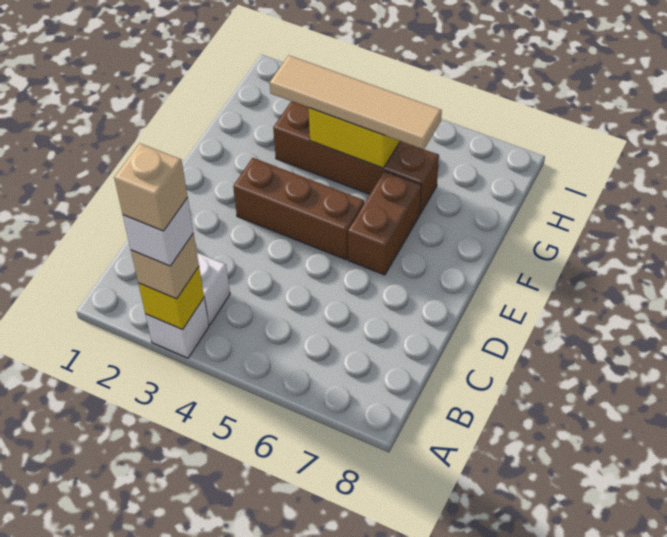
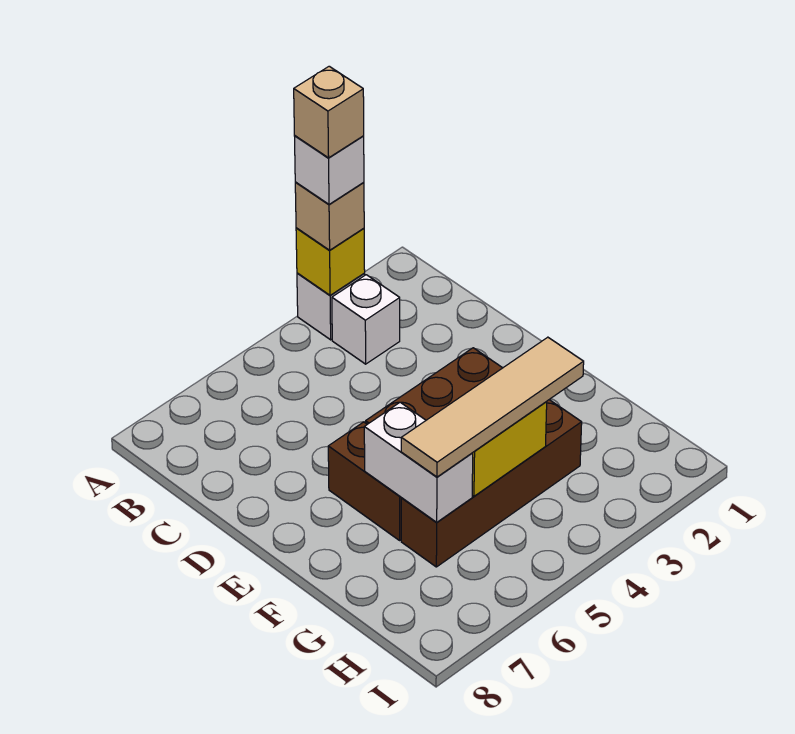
none -> white 1x2 brick [364,402,473,522]

